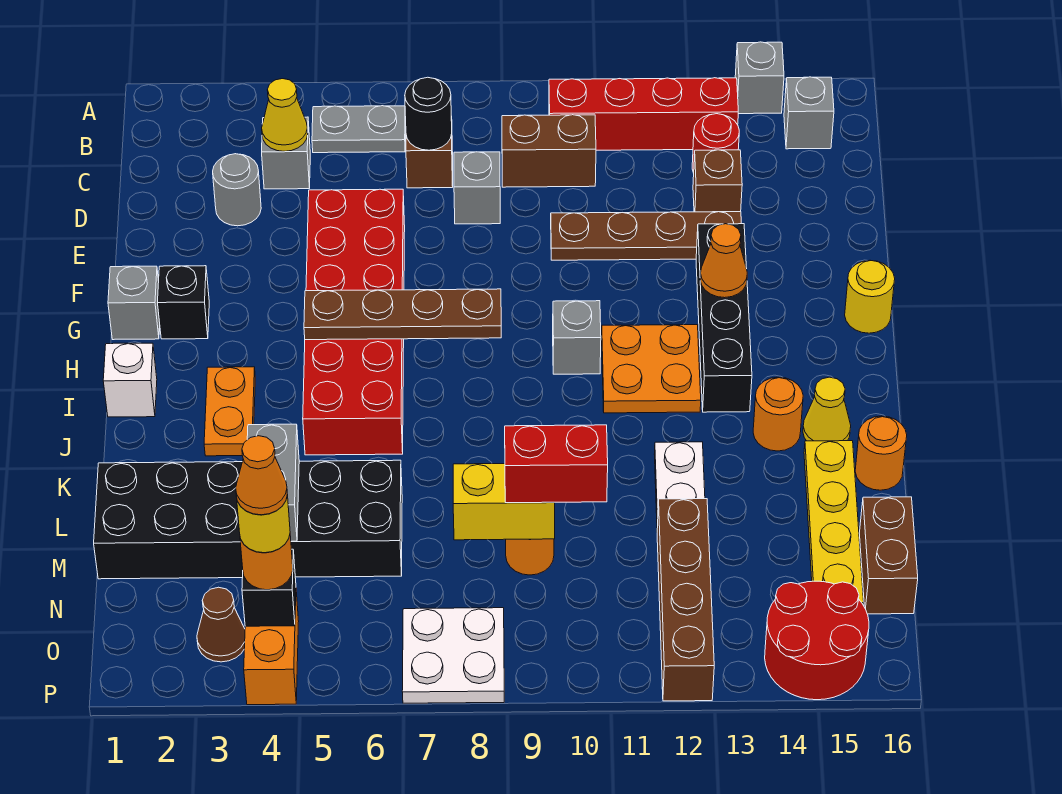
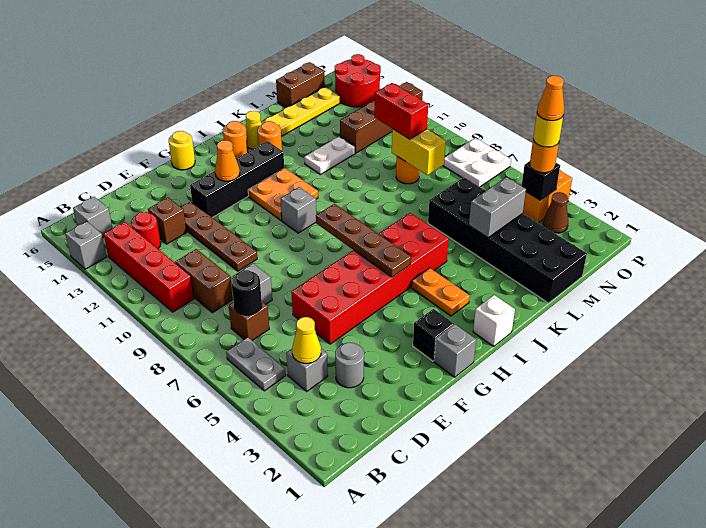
orange 1x2 plate [204,367,255,456] -> orange 1x2 plate turned to [411,268,470,316]
orange 1x1 round brick [855,416,907,490] -> orange 1x1 round brick moved to [223,121,248,159]

